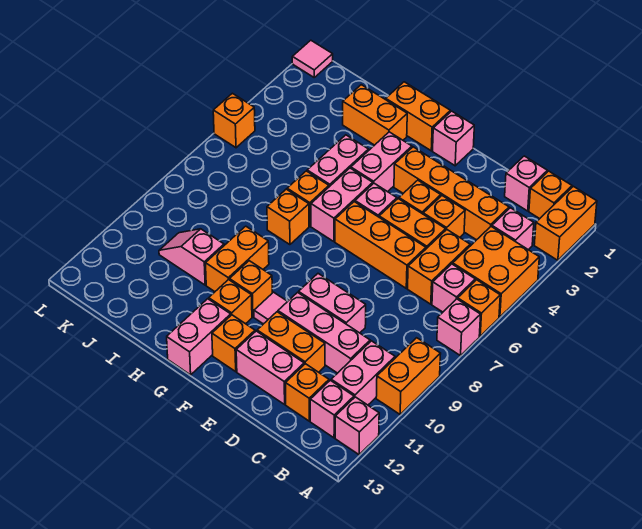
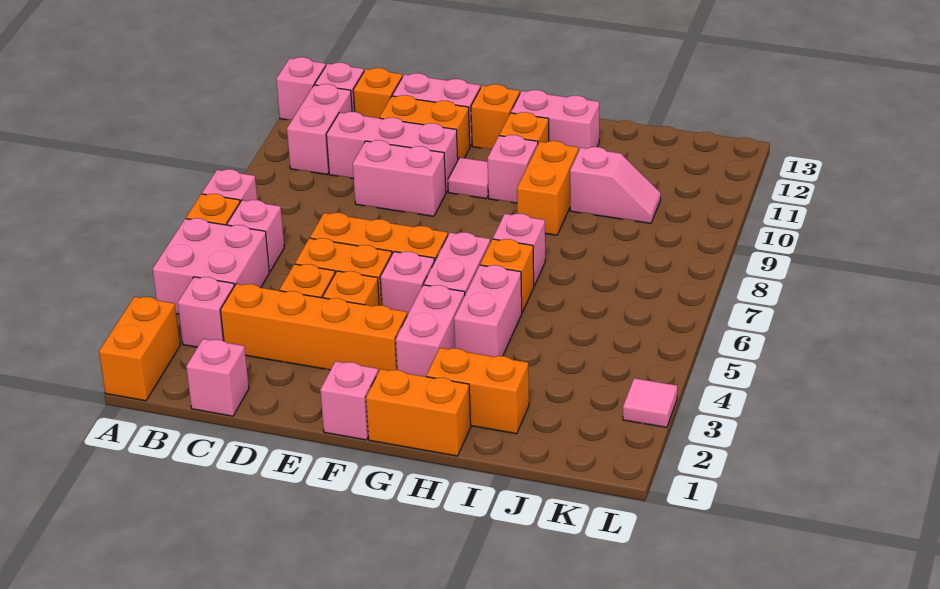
orange 2x2 brick [453,227,539,317] -> pink 2x2 brick [153,218,269,314]
orange 1x2 brick [376,338,441,414] -> none
orange 1x1 brick [529,171,572,219] -> none
orange 1x2 brick [408,230,470,304] -> none
orange 1x1 brick [230,261,272,317] -> pink 1x1 brick [487,135,538,203]
pink 1x2 brick [167,299,231,375] -> pink 1x2 brick turned to [511,90,599,151]
orange 1x1 brick [267,189,309,245] -> pink 1x1 brick [493,214,545,286]
pink 1x1 tile [292,40,333,77] -> pink 1x1 tile moved to [623,378,677,428]
orange 1x1 brick [213,93,255,148] -> none

